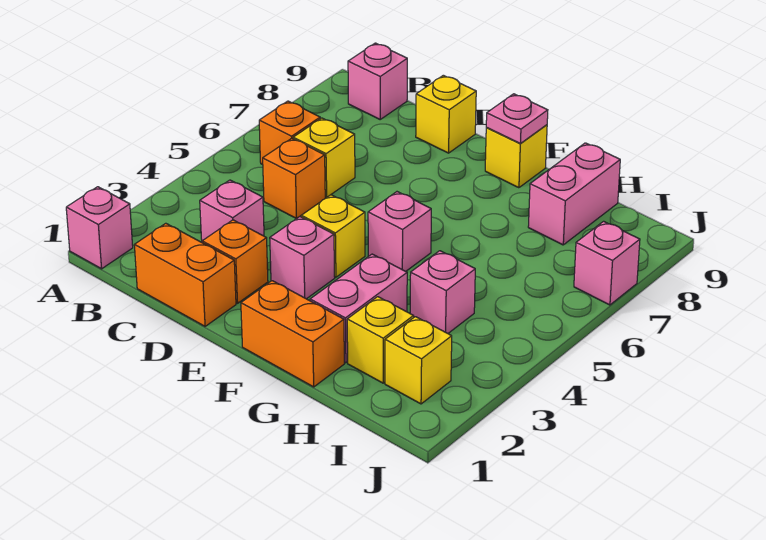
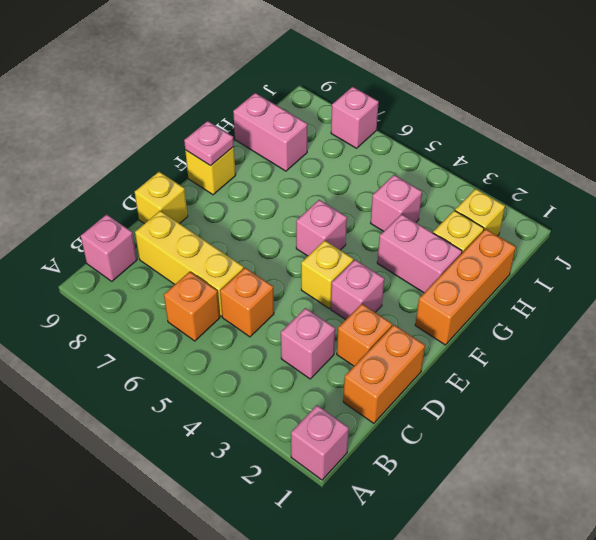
yellow 1x1 brick [293,118,355,197] -> yellow 1x3 brick [135,211,244,317]
orange 1x2 brick [241,281,344,387] -> orange 1x3 brick [415,229,516,345]

